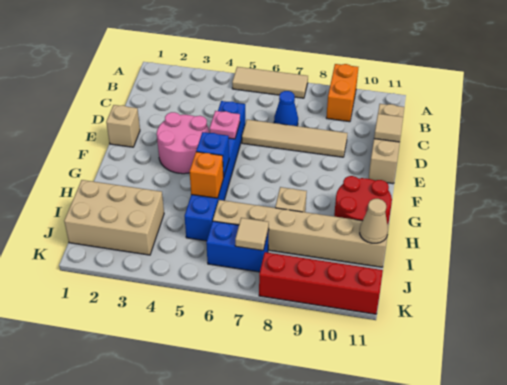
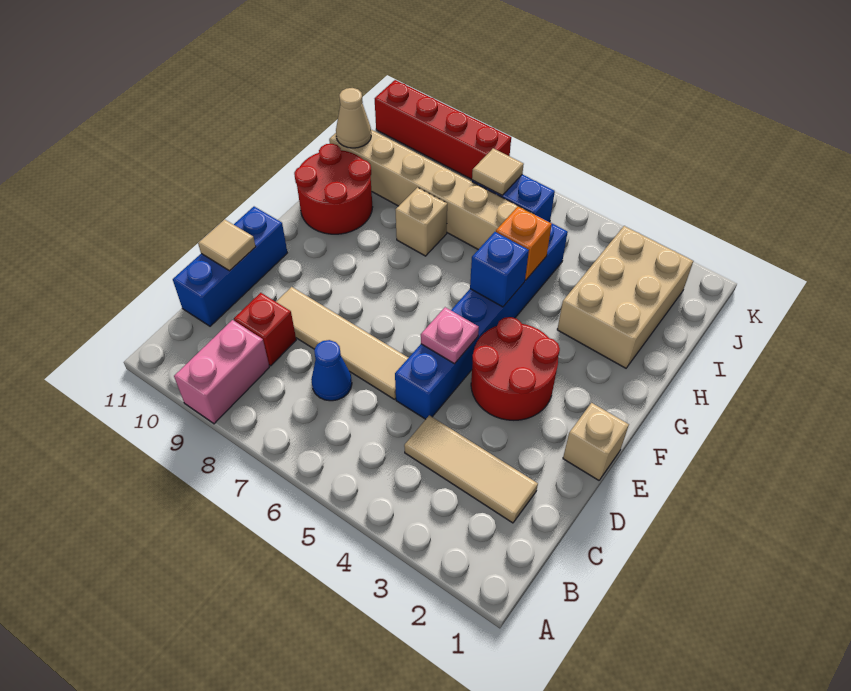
tan 1x3 tile [232,67,308,98] -> tan 1x3 tile moved to [404,415,538,523]
orange 1x2 brick [326,64,358,122] -> pink 1x2 brick [174,320,269,424]
none -> red 1x1 brick [234,293,296,366]
tan 1x3 brick [368,104,404,184] -> blue 1x3 brick [173,207,287,326]
pink 2x2 round brick [157,112,209,174] -> red 2x2 round brick [471,317,560,420]
tan 2x3 brick [64,180,164,255] -> tan 2x3 brick turned to [557,226,693,368]

